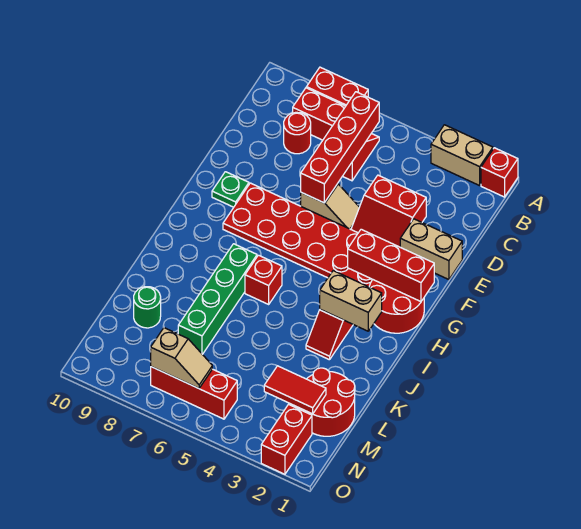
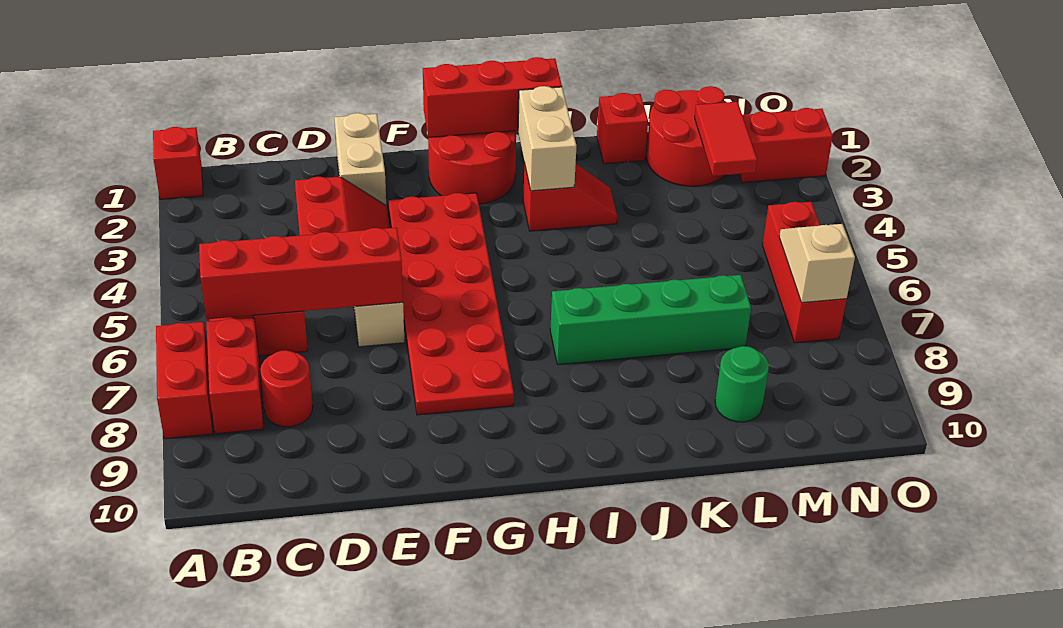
tan 1x2 brick [431,125,493,186] -> none
green 1x1 plate [212,172,249,207] -> none
red 1x3 brick [348,229,434,302] -> red 1x3 brick turned to [423,57,562,137]
red 1x1 brick [245,255,282,304] -> red 1x1 brick moved to [597,93,648,164]

